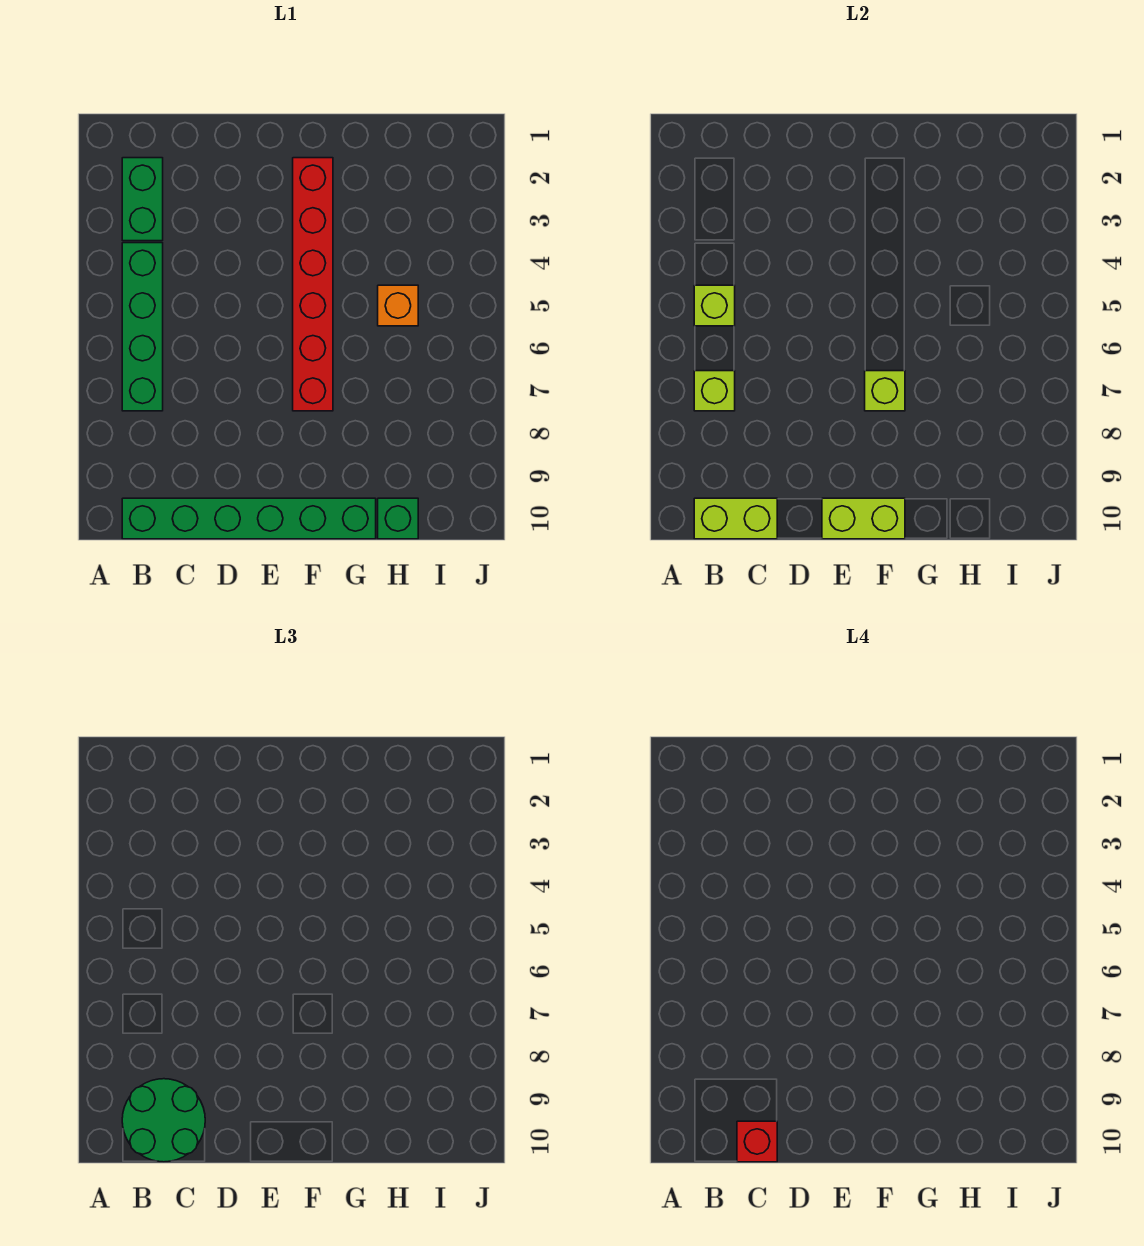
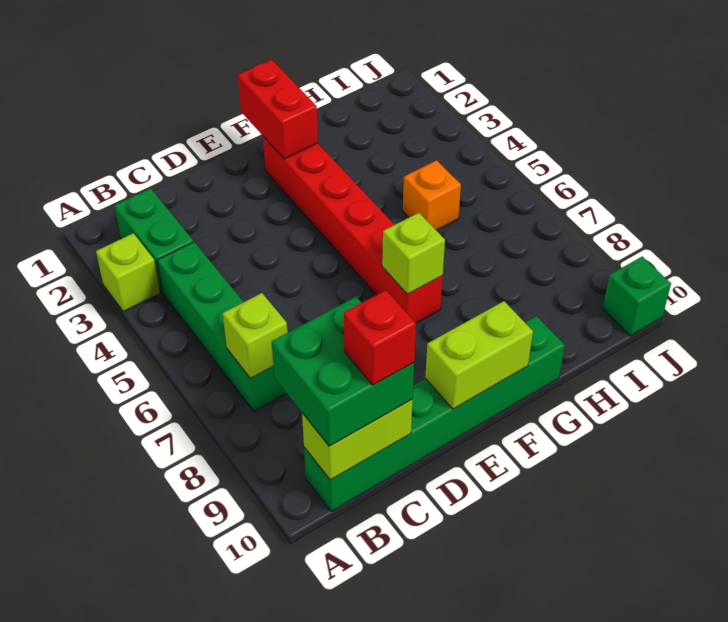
lime 1x1 brick [694,285,735,326] -> lime 1x1 brick moved to [96,233,160,312]
green 2x2 round brick [122,1079,205,1162] -> green 2x2 brick [272,297,414,446]
none -> red 1x2 brick [238,60,318,159]
green 1x1 brick [378,498,418,539] -> green 1x1 brick moved to [603,257,671,336]

